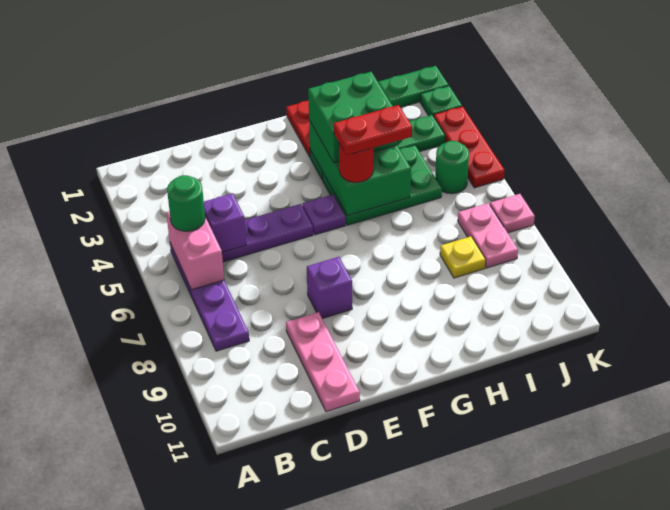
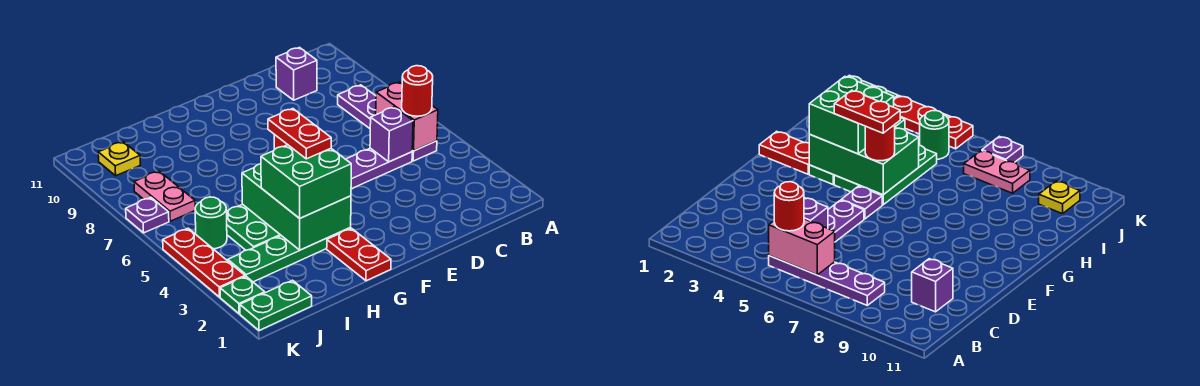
green 1x1 round brick [167,175,205,231] -> red 1x1 round brick [402,66,433,116]
pink 1x3 plate [286,312,360,412] -> none
purple 1x1 brick [307,257,352,319] -> purple 1x1 brick moved to [276,48,317,100]
red 1x2 plate [334,105,412,155] -> red 1x2 plate turned to [268,109,331,159]
yellow 1x1 plate [440,236,486,278] -> yellow 1x1 plate moved to [98,142,141,176]
pink 1x1 plate [490,194,535,233] -> purple 1x1 plate [126,198,169,233]

